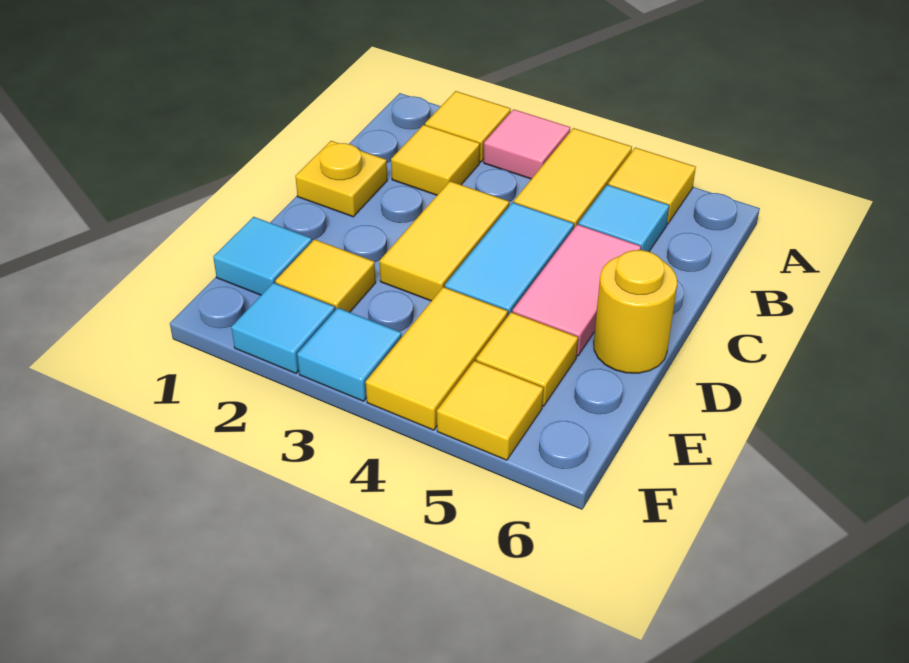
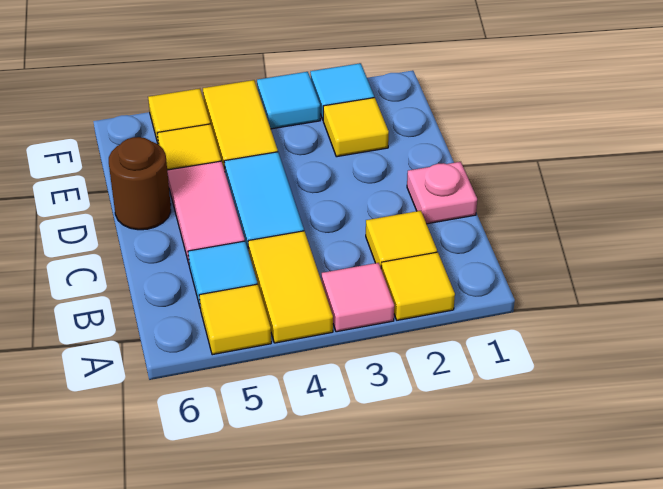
yellow 1x1 plate [295,141,387,217] -> pink 1x1 plate [407,162,477,224]
yellow 1x2 tile [379,181,509,301] -> none
yellow 1x1 round brick [594,250,677,373] -> brown 1x1 round brick [109,137,171,230]
cyan 1x1 tile [213,217,312,295] -> none

